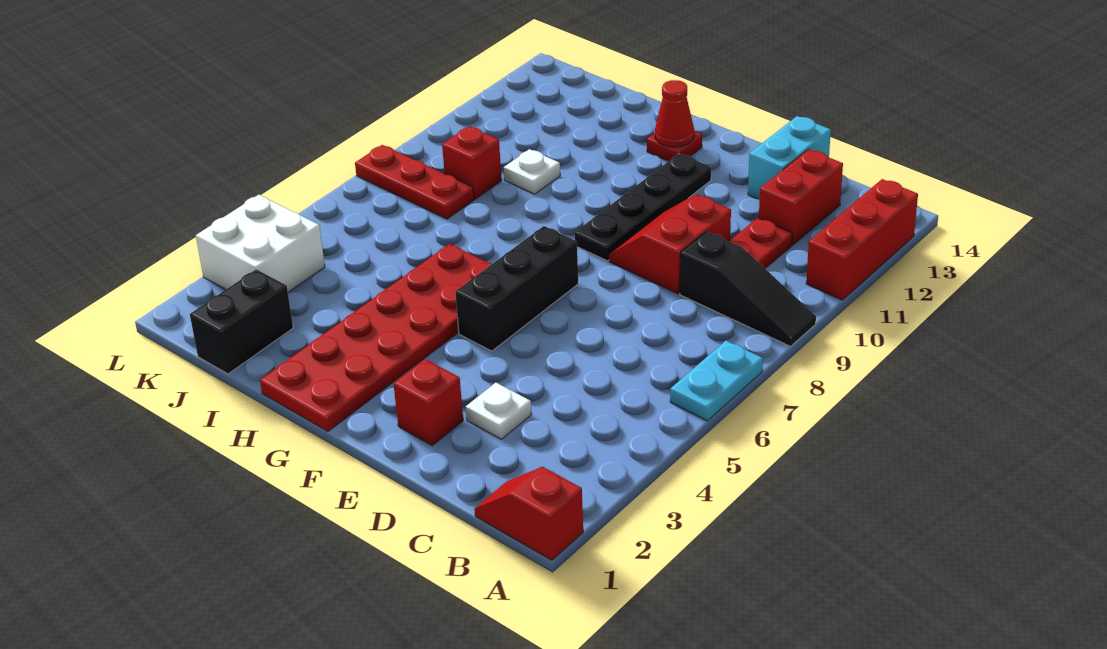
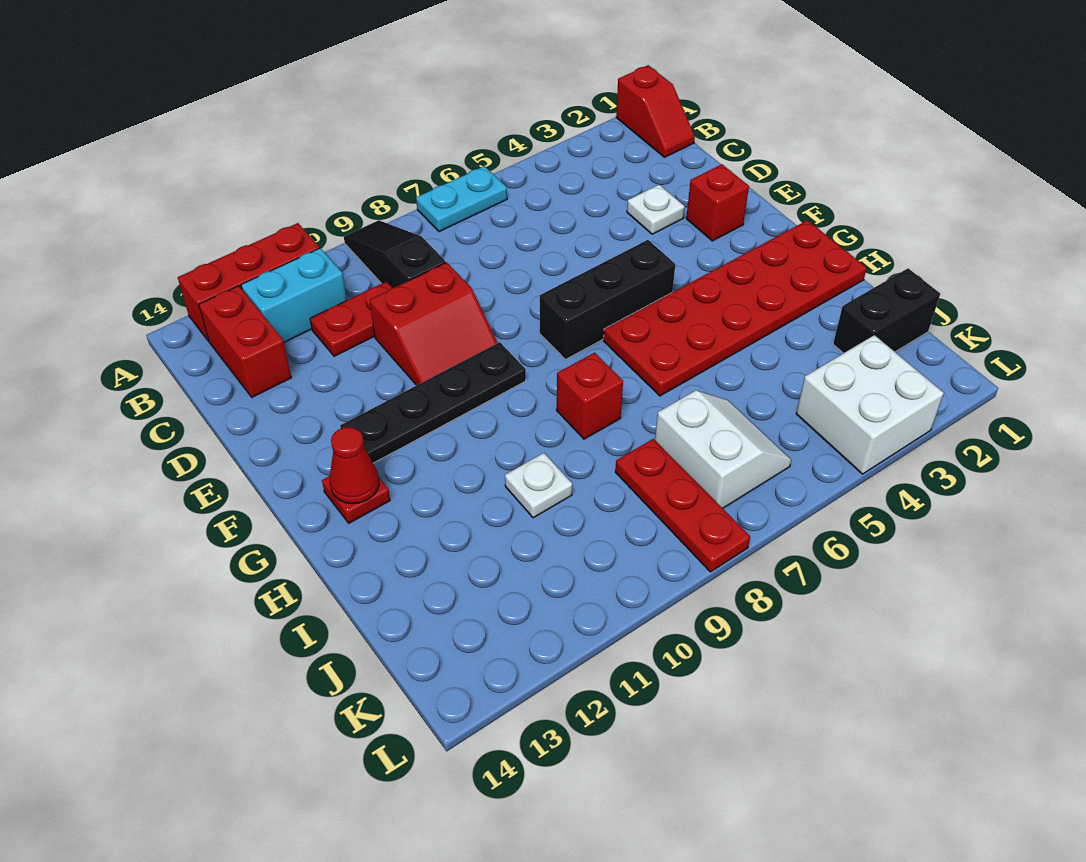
red 1x2 brick [759,149,843,245] -> red 1x2 brick turned to [199,286,291,397]
cyan 1x2 brick [748,116,831,199] -> cyan 1x2 brick moved to [241,248,347,342]
none -> white 2x2 slope [655,390,791,508]
red 1x1 brick [442,126,502,199] -> red 1x1 brick moved to [557,353,623,439]

